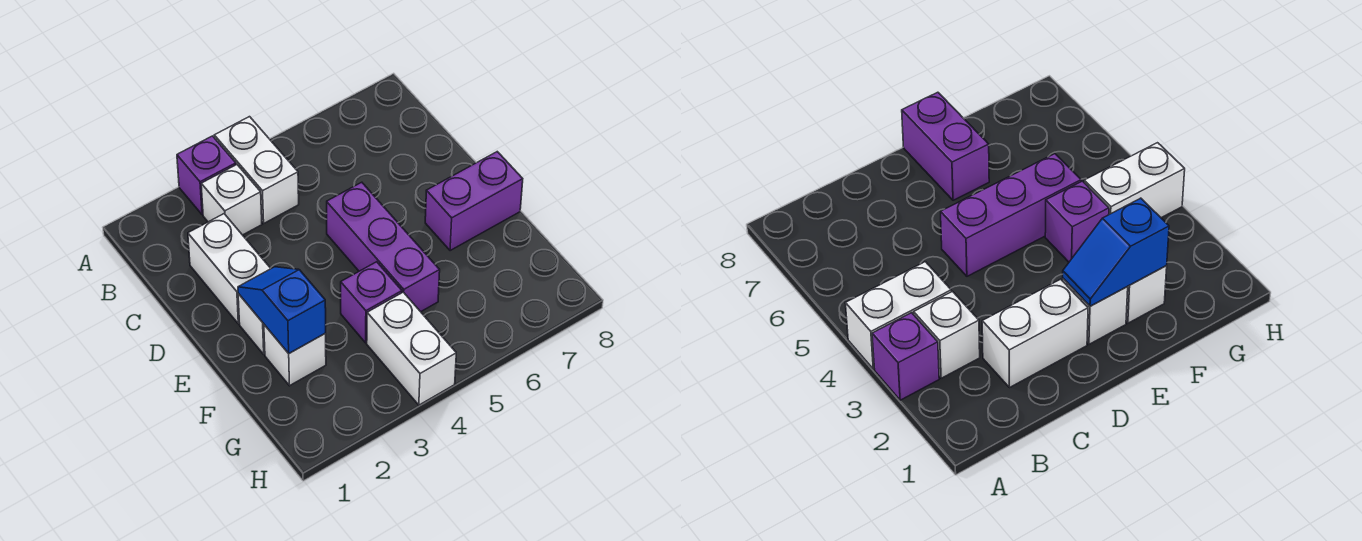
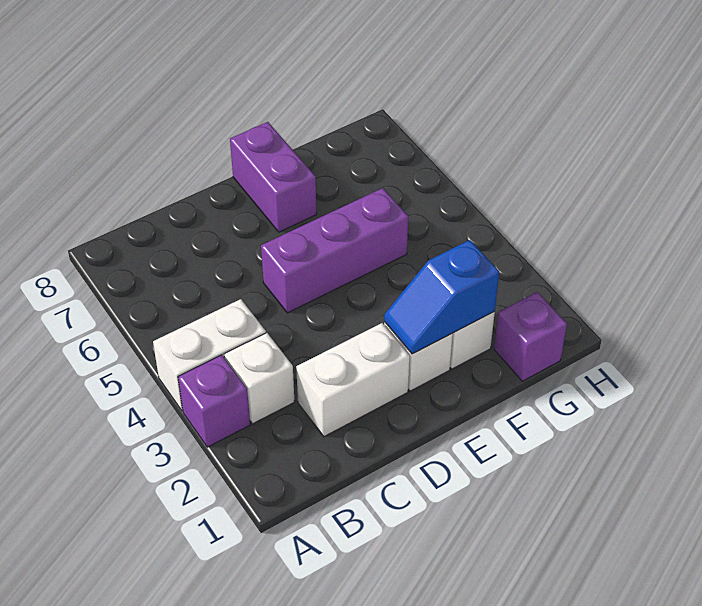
purple 1x1 brick [341,262,402,343] -> purple 1x1 brick moved to [494,292,567,381]
white 1x2 brick [367,292,456,405] -> none

